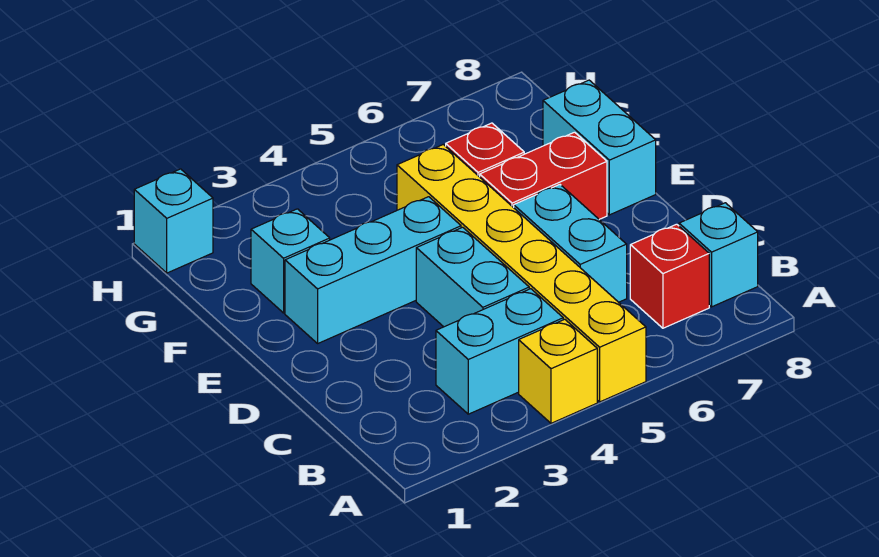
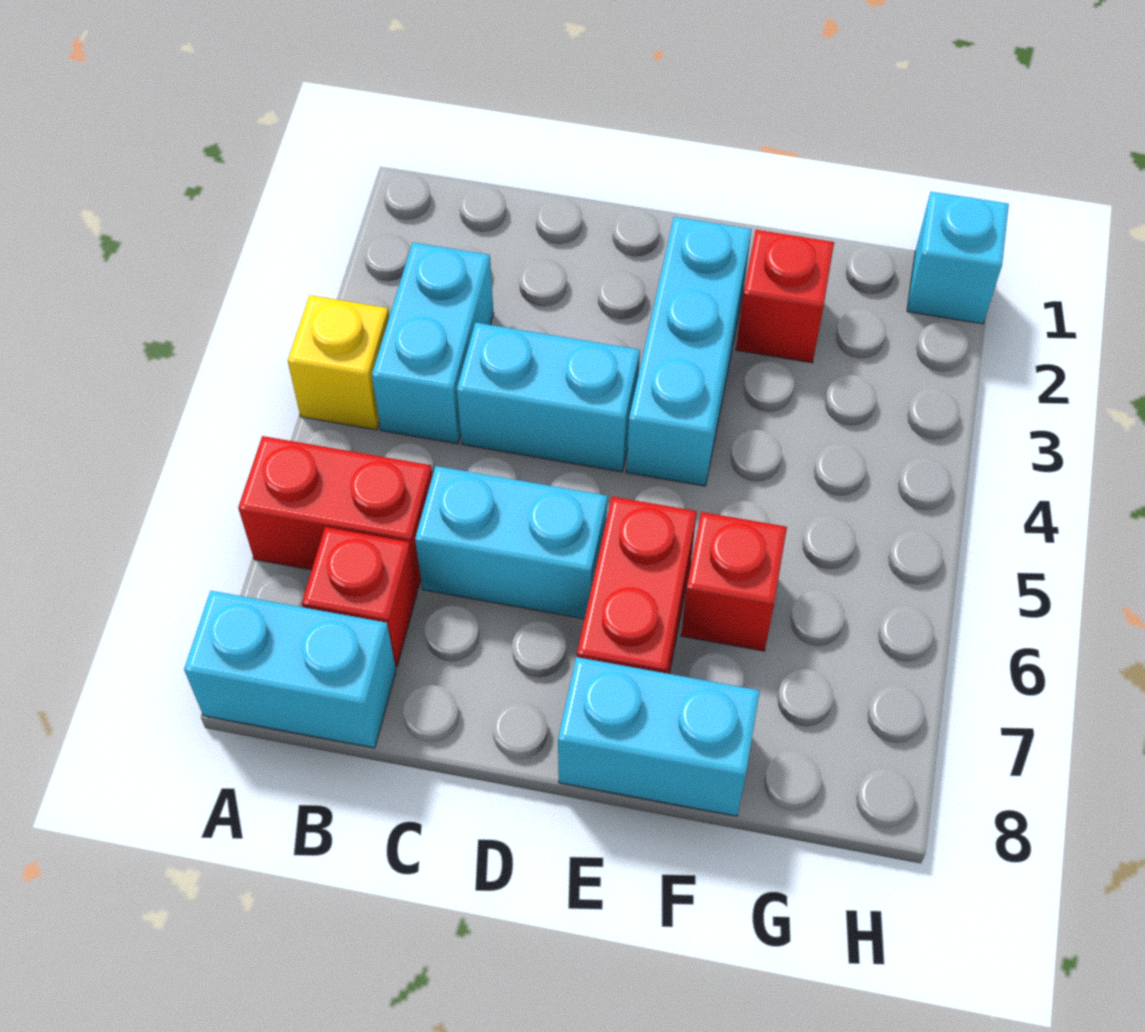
yellow 1x6 brick [397,145,646,402] -> none
none -> red 1x2 brick [238,436,432,589]
cyan 1x1 brick [679,203,758,307] -> cyan 1x2 brick [184,591,396,748]
cyan 1x1 brick [251,209,330,313] -> red 1x1 brick [736,230,834,363]

